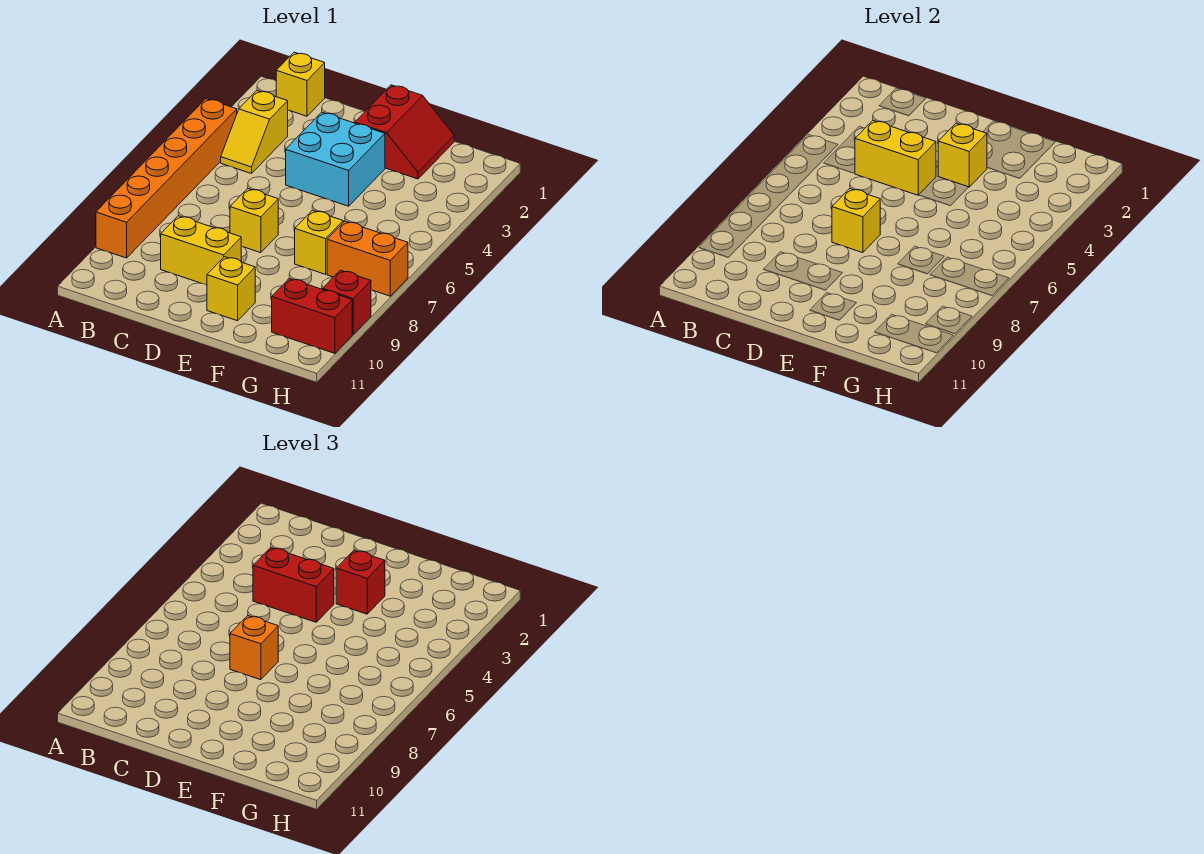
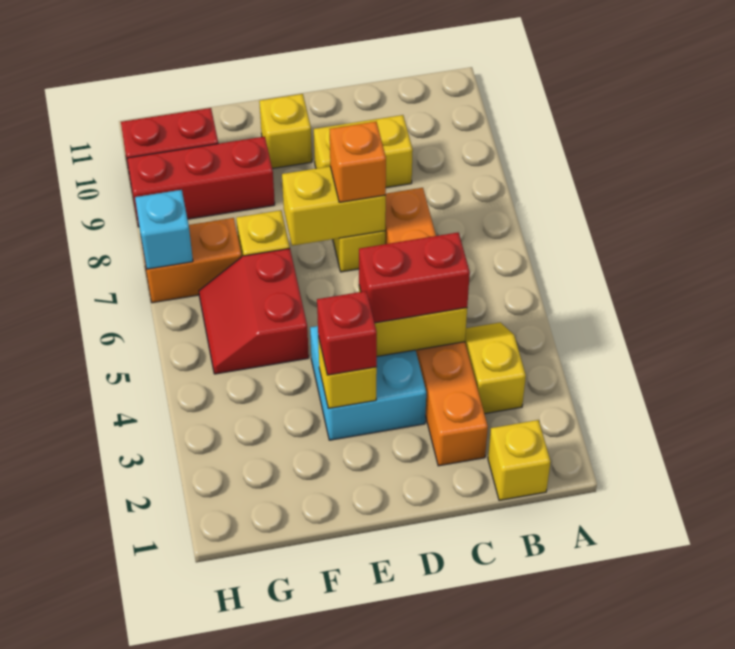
orange 1x6 brick [96,99,237,258] -> orange 1x6 brick moved to [385,188,488,466]
yellow 1x1 brick [832,189,880,253] -> yellow 1x2 brick [282,166,386,246]
red 2x2 slope [355,85,454,179] -> red 2x2 slope moved to [199,248,309,374]
none -> cyan 1x1 brick [135,190,193,269]
red 1x1 brick [323,270,371,334] -> red 1x3 brick [127,137,275,227]

